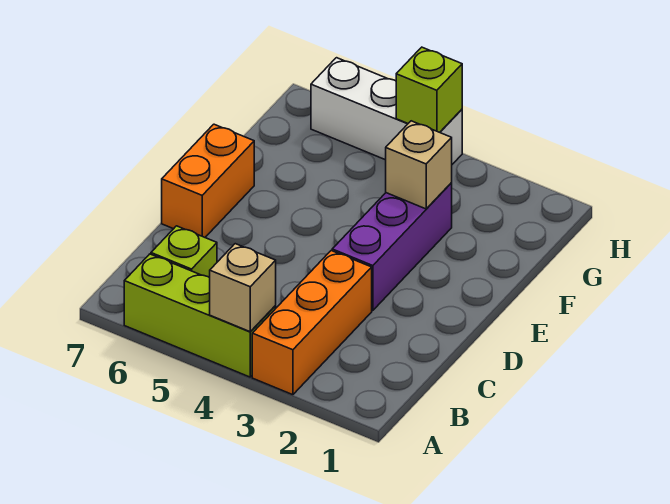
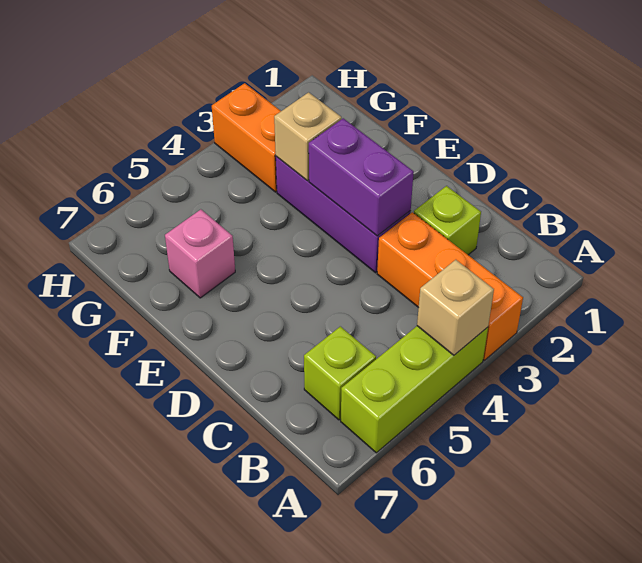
none -> purple 1x2 brick [309,118,414,236]
orange 1x2 brick [162,124,254,237] -> orange 1x2 brick moved to [212,83,281,192]
none -> pink 1x1 brick [165,209,235,298]
white 1x3 brick [311,58,462,164] -> none
lime 1x1 brick [396,47,462,132] -> lime 1x1 brick moved to [414,186,481,255]

